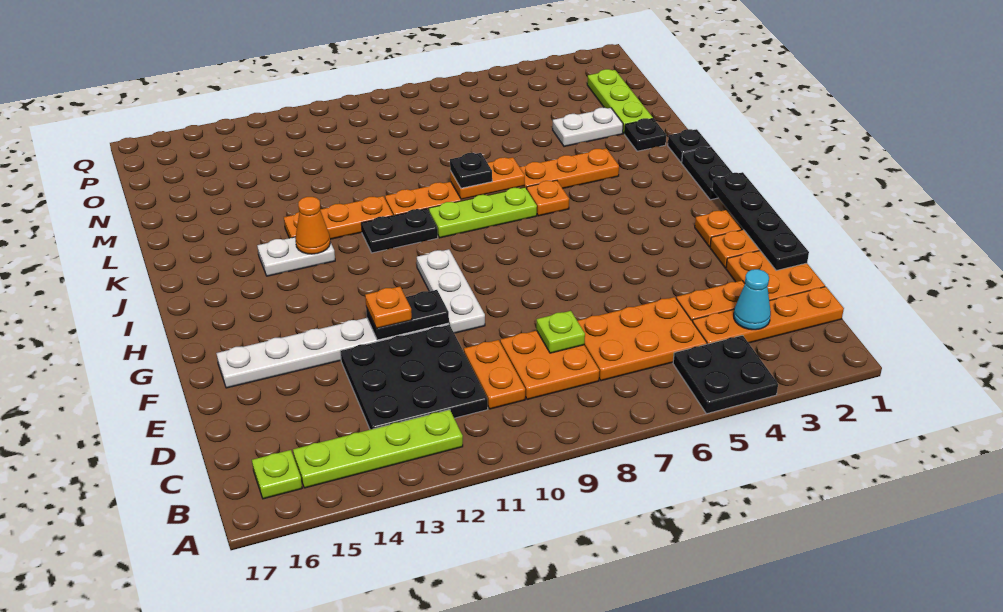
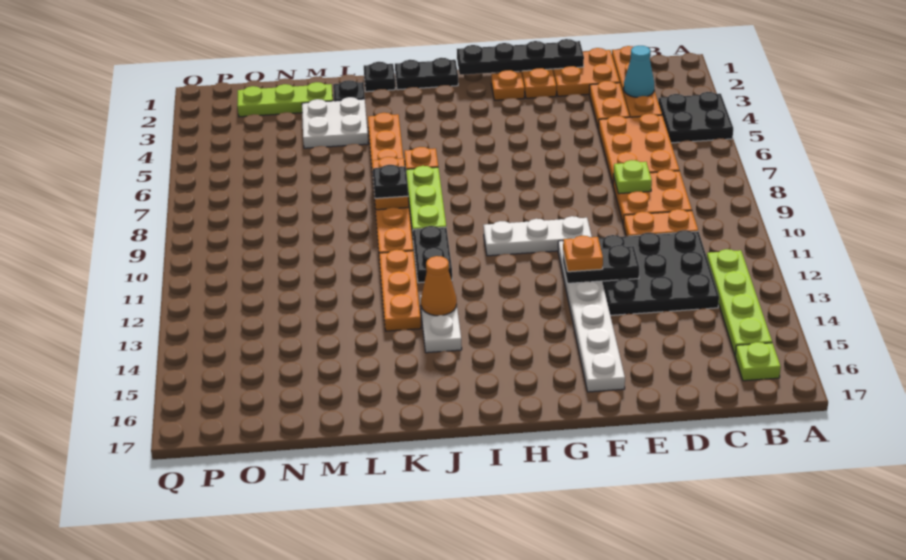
black 1x2 plate [366,290,449,340] -> black 1x2 plate turned to [563,245,639,283]
white 1x2 plate [553,108,623,147] -> white 2x2 plate [302,97,368,148]

